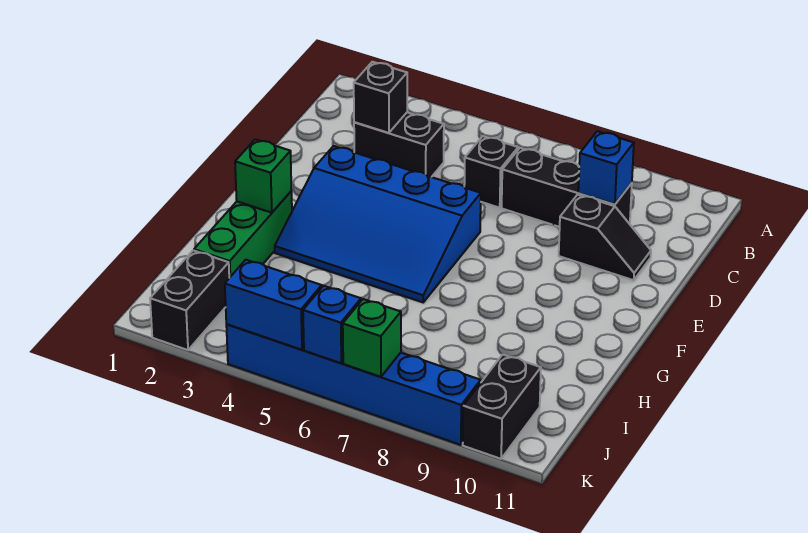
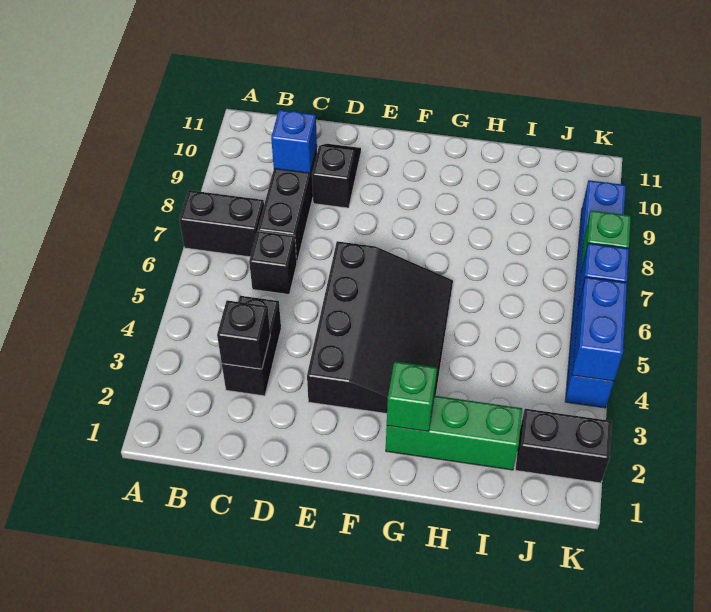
blue 3x4 slope [275,146,481,302] -> black 3x4 slope [307,241,453,414]
black 1x2 brick [463,355,541,459] -> black 1x2 brick moved to [179,190,264,257]

